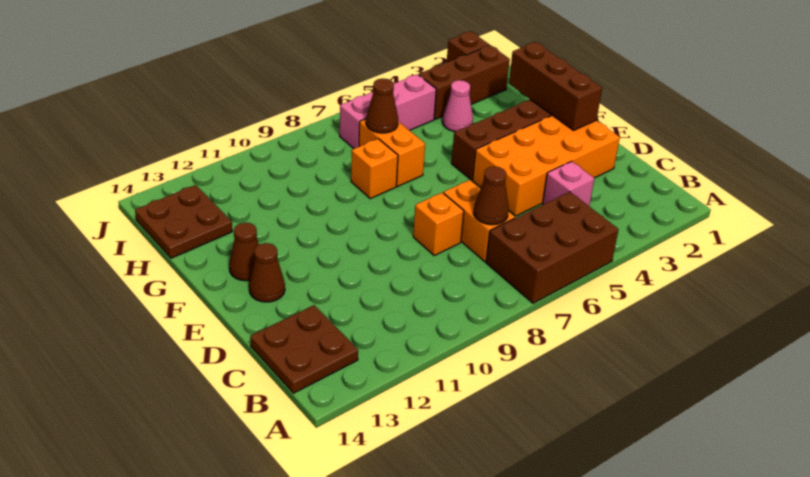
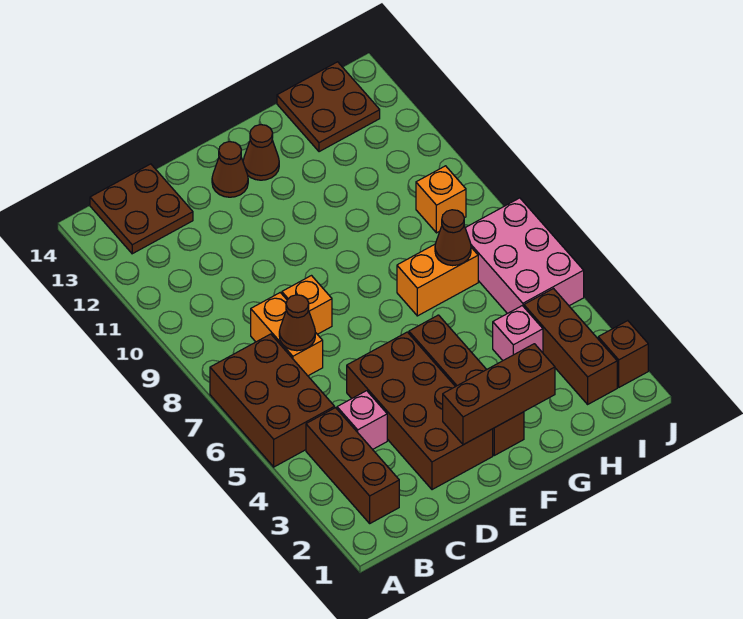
none -> brown 1x3 brick [306,408,399,523]
orange 1x2 brick [444,180,515,262] -> orange 1x2 brick turned to [251,293,323,376]
orange 2x4 brick [473,115,620,216] -> brown 2x4 brick [347,332,493,490]
orange 1x1 brick [351,139,398,199] -> orange 1x1 brick moved to [416,166,466,233]
pink 1x1 cone [442,80,473,132] -> pink 1x1 brick [493,306,543,360]
pink 1x3 brick [340,74,436,149] -> pink 2x3 brick [465,198,584,314]

